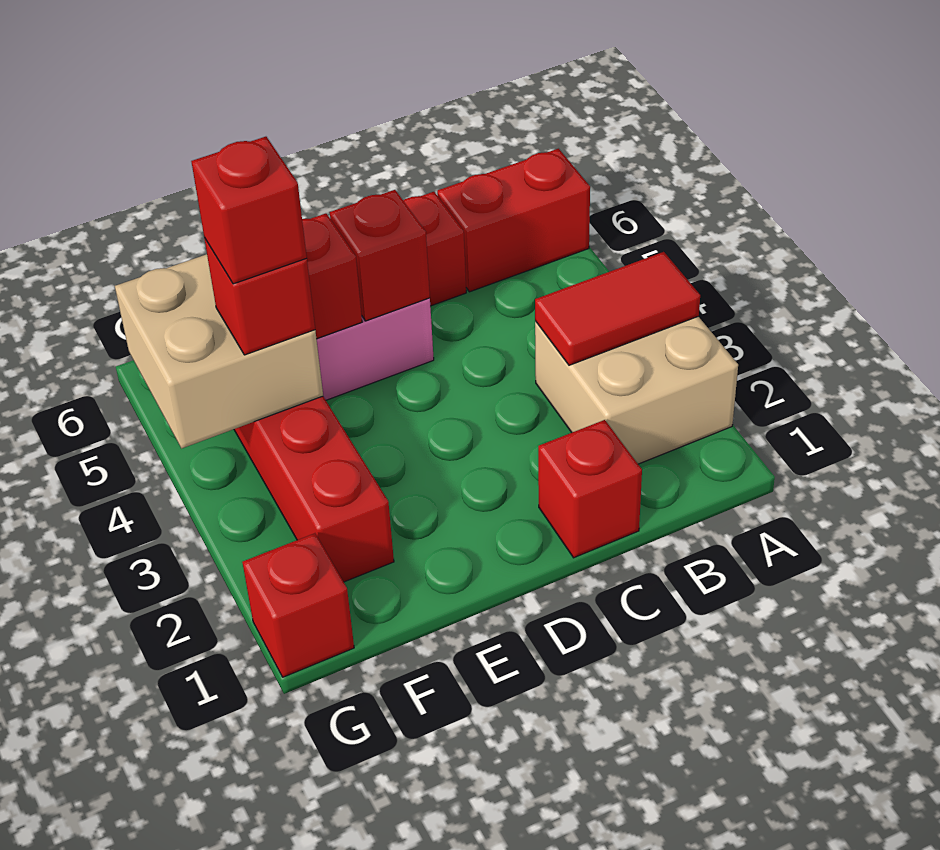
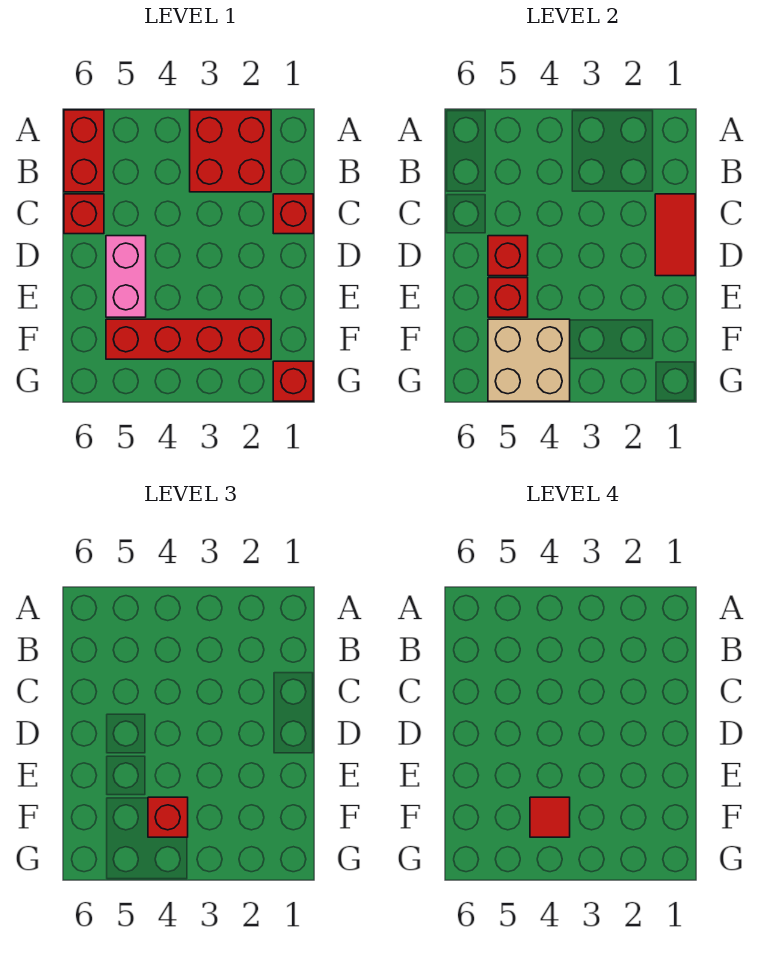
tan 2x2 brick [535,317,738,464] -> red 2x2 brick [190,110,271,192]
red 1x2 tile [535,252,700,365] -> red 1x2 tile moved to [655,194,695,276]
red 1x1 brick [191,137,307,284] -> red 1x1 tile [530,797,570,837]

